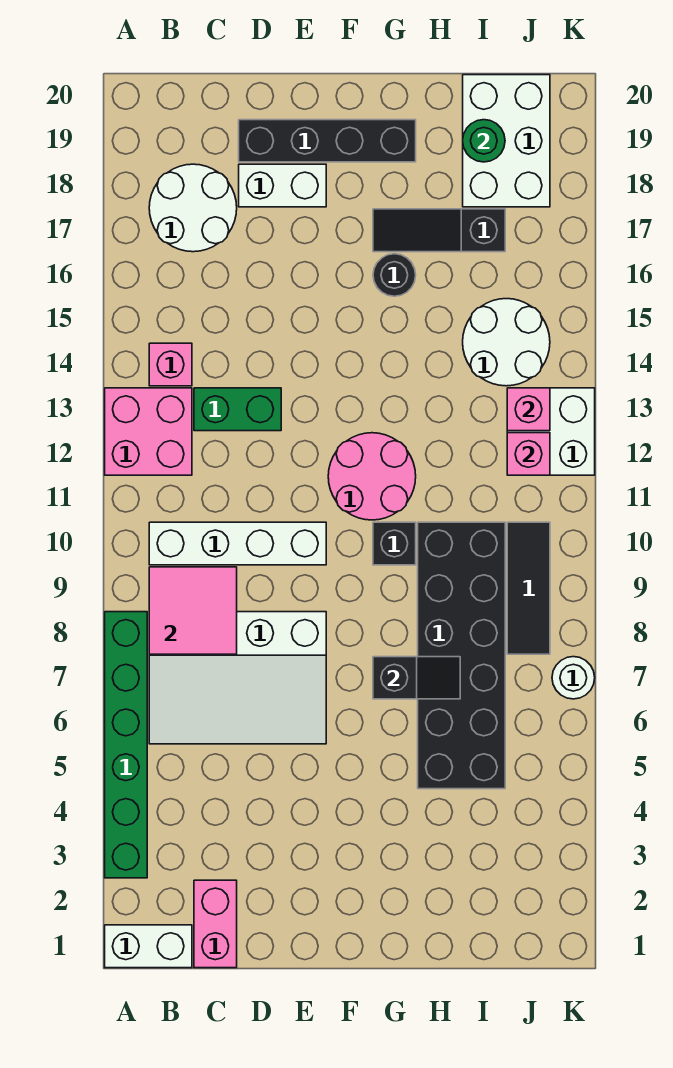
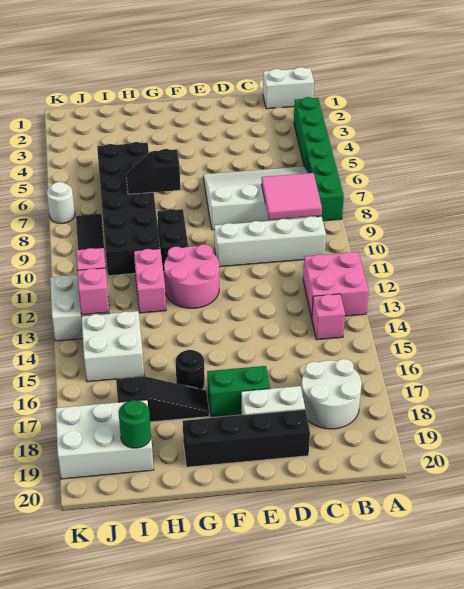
pink 1x2 brick [194,880,237,968] -> pink 1x2 brick moved to [134,249,166,313]
green 1x2 brick [194,388,281,431] -> green 1x2 brick moved to [207,366,270,416]
black 1x1 brick [373,522,416,565] -> black 1x2 brick [157,209,188,271]
white 2x2 round brick [463,299,550,386] -> white 2x2 brick [81,311,144,382]
white 2x3 brick [463,75,550,207] -> white 2x3 brick turned to [56,400,154,479]

